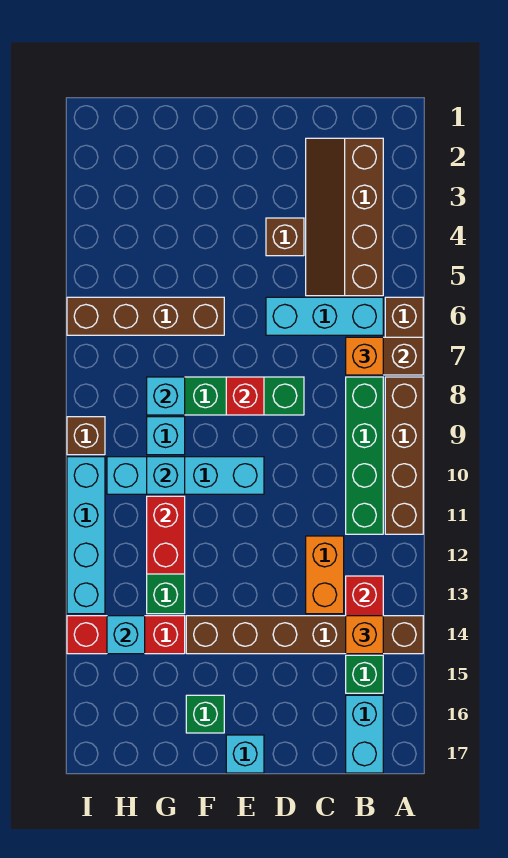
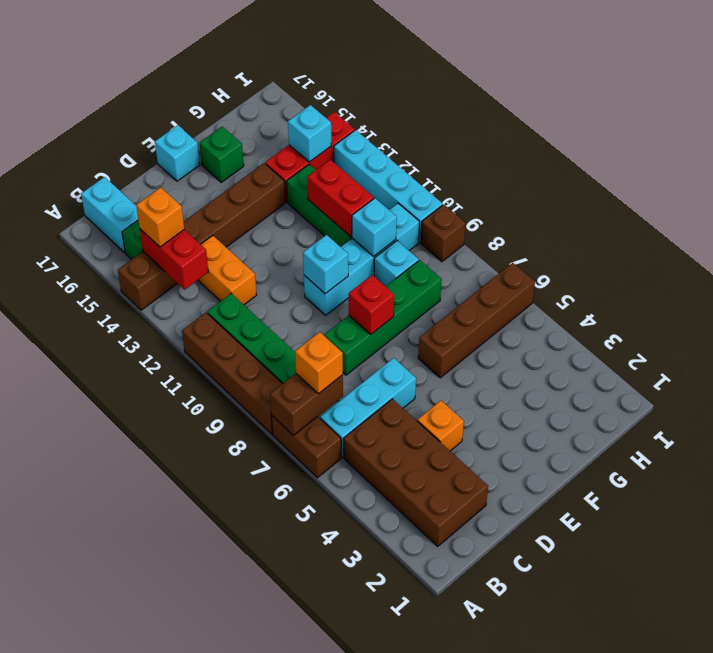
brown 2x4 slope [306,138,383,296] -> brown 2x4 brick [344,399,488,546]
brown 1x1 brick [266,218,304,256] -> orange 1x1 brick [417,401,464,451]
cyan 1x1 brick [147,377,185,415] -> cyan 1x1 brick moved to [303,235,348,294]

